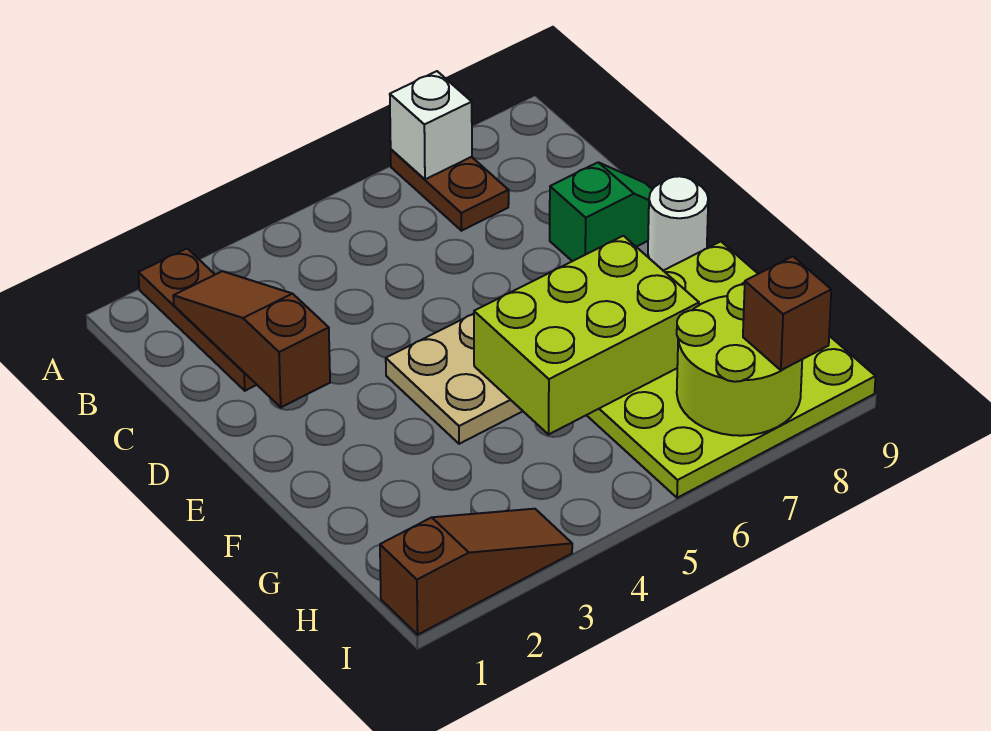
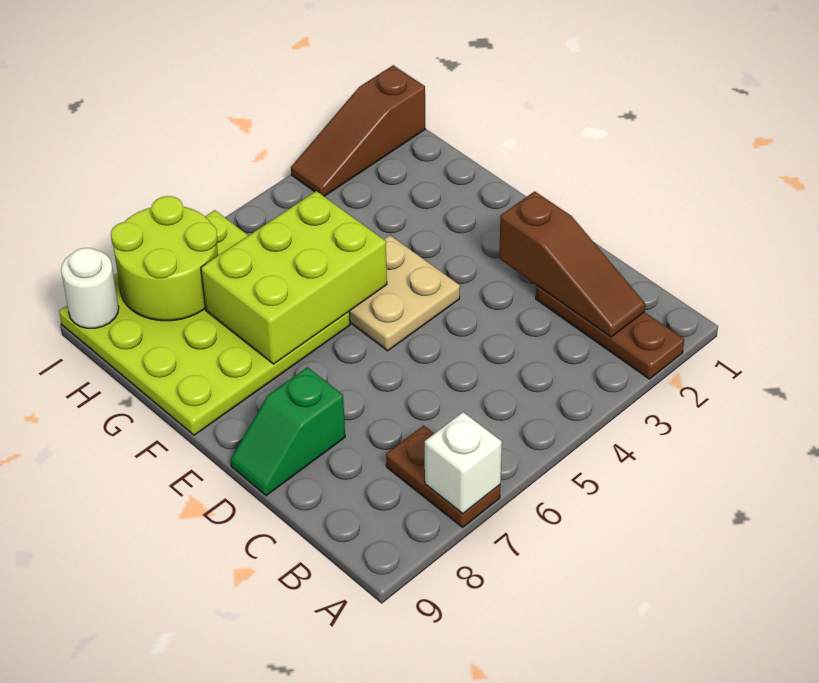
white 1x1 round brick [648,176,708,271] -> white 1x1 round brick moved to [61,248,119,328]
brown 1x1 brick [743,256,831,370] -> none

